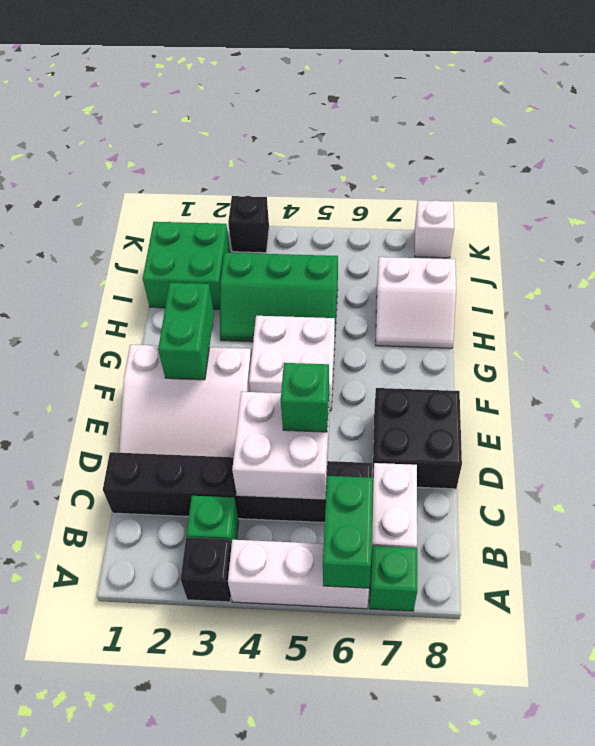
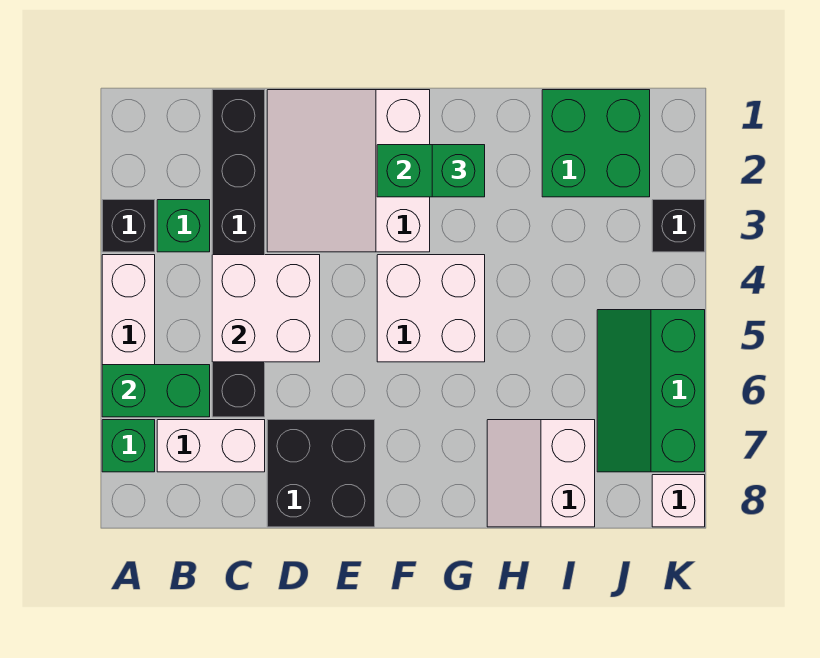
green 1x1 brick [281,363,329,432] -> green 1x1 brick moved to [432,145,485,197]
green 2x3 slope [220,253,338,342] -> green 2x3 slope moved to [597,310,705,472]

